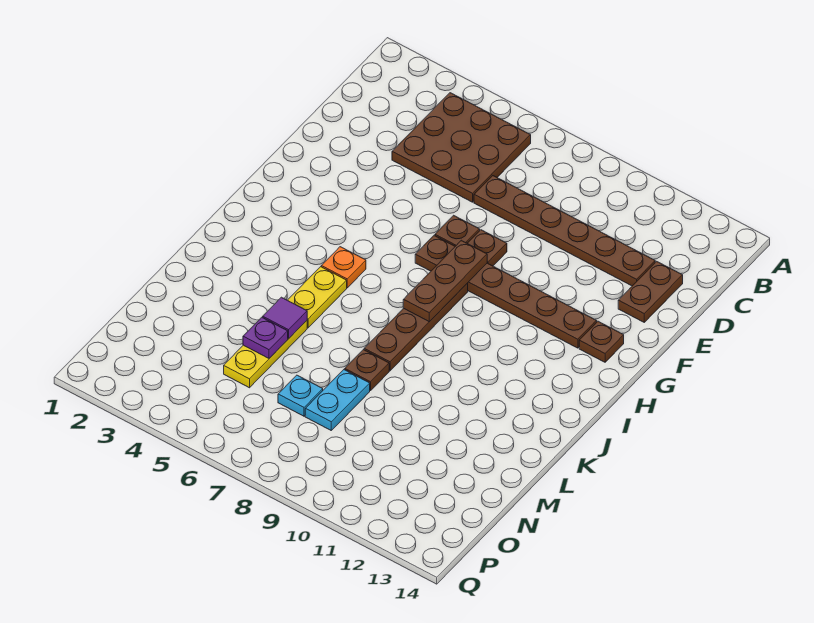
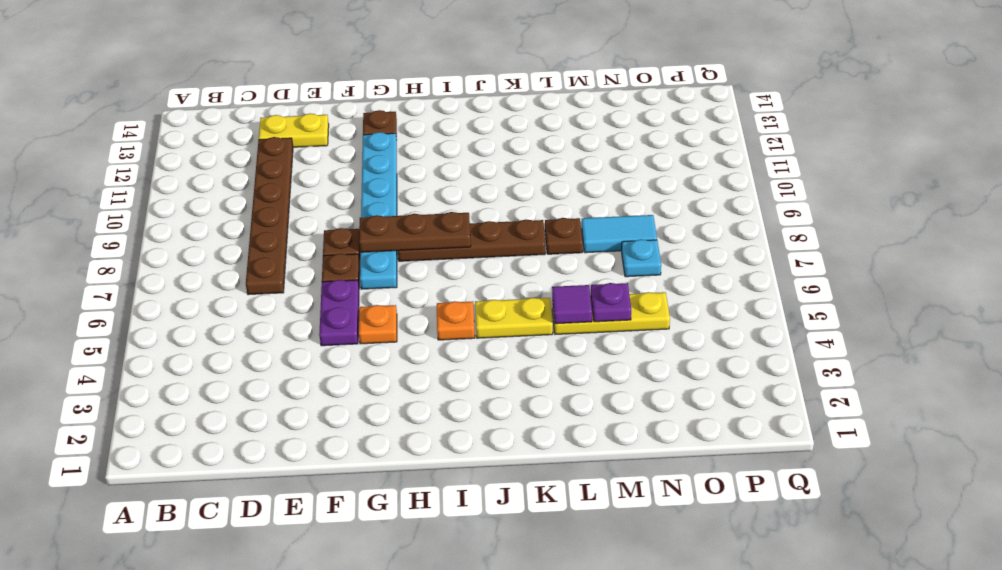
brown 3x3 plate [392,93,531,202] -> none
brown 1x2 plate [618,261,683,322] -> yellow 1x2 plate [259,114,329,147]
none -> purple 1x2 plate [319,280,359,346]
none -> orange 1x1 plate [359,305,397,344]
brown 1x6 plate [415,236,597,348] -> cyan 1x6 plate [360,132,397,289]
cyan 1x2 plate [305,370,370,430] -> cyan 1x2 tile [582,215,657,253]

